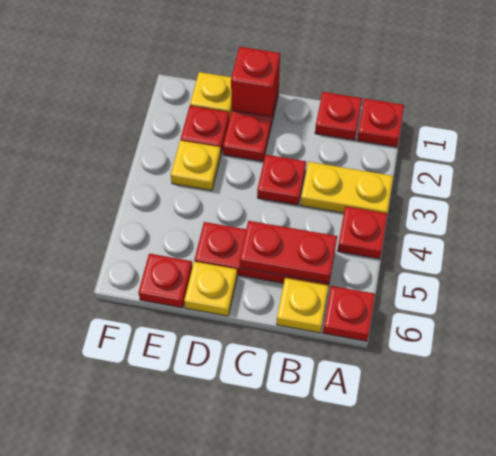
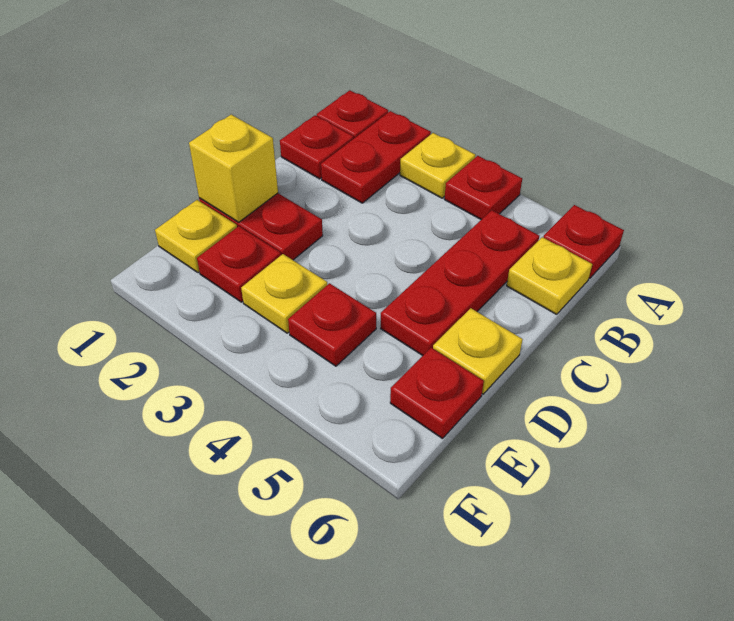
yellow 1x2 plate [301,162,393,213] -> yellow 1x1 plate [400,133,475,198]
red 1x2 plate [240,221,337,283] -> red 1x2 plate moved to [321,111,431,203]
red 1x1 plate [257,155,306,205] -> red 1x1 plate moved to [288,283,376,366]
red 1x1 brick [231,47,280,117] -> yellow 1x1 brick [189,115,278,222]

